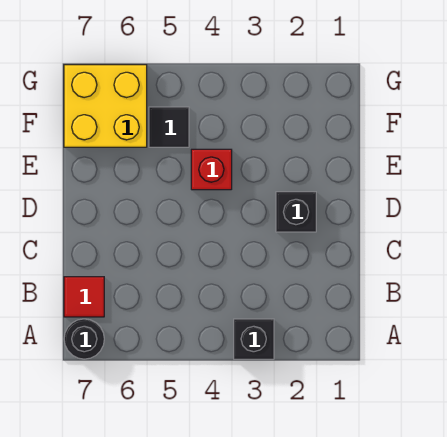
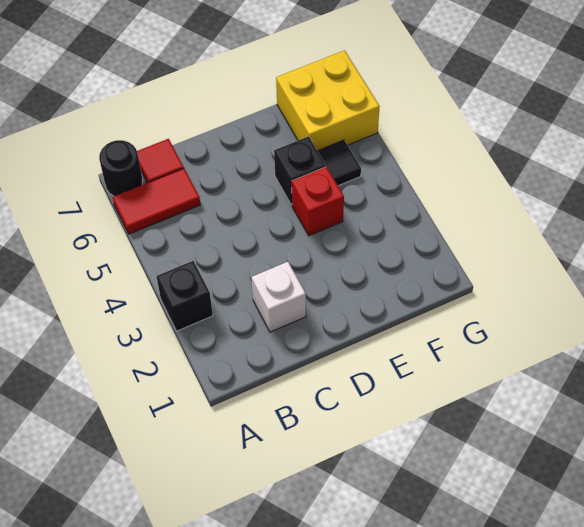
none -> red 1x2 tile [113,168,200,234]
none -> white 1x1 brick [252,262,306,332]
black 1x1 brick [276,192,316,232] -> black 1x1 brick moved to [274,136,326,205]

